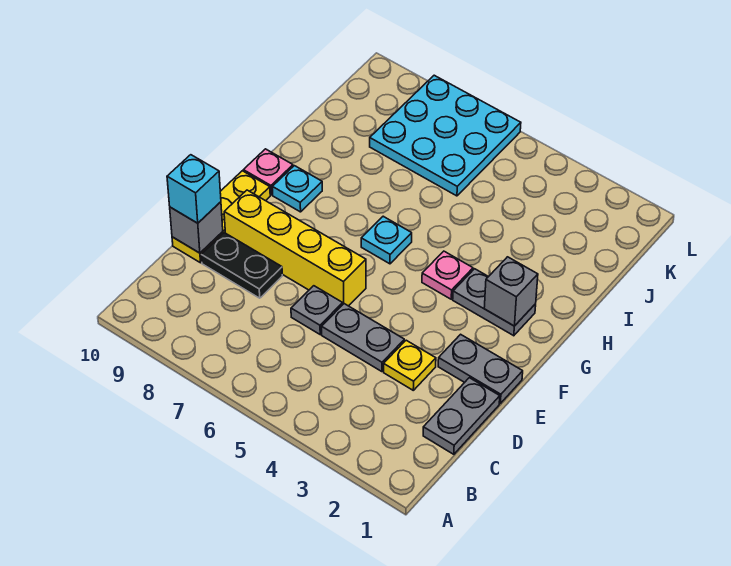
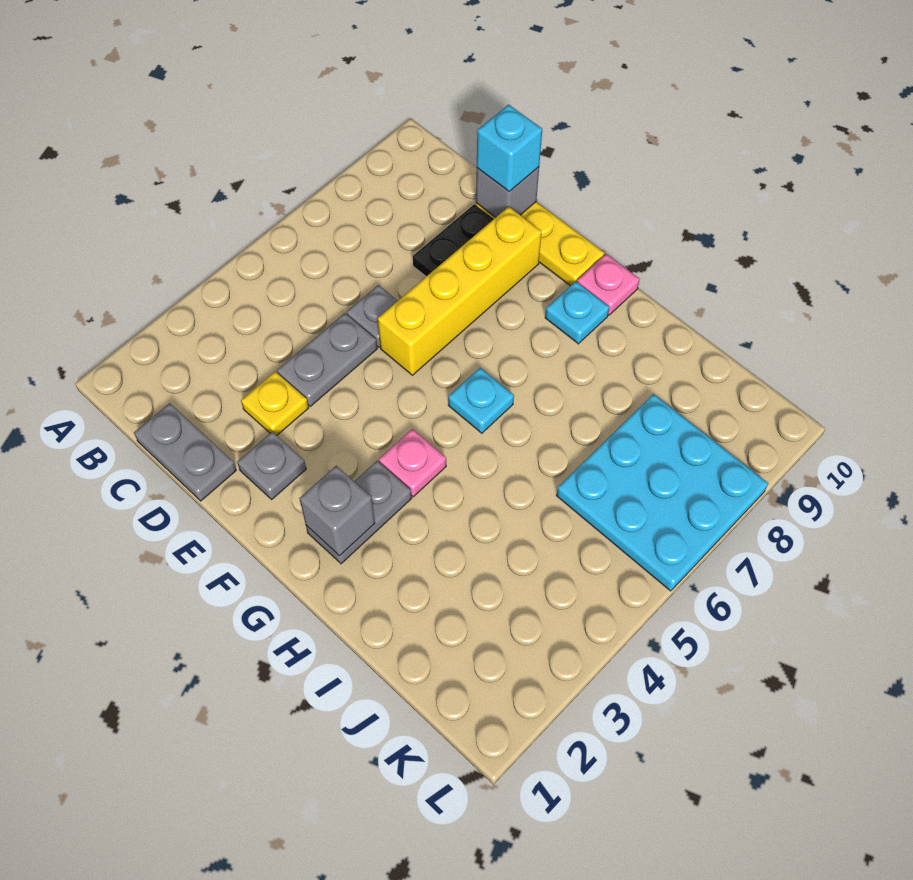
grey 1x2 plate [438,334,523,403] -> grey 1x1 plate [237,432,306,499]

